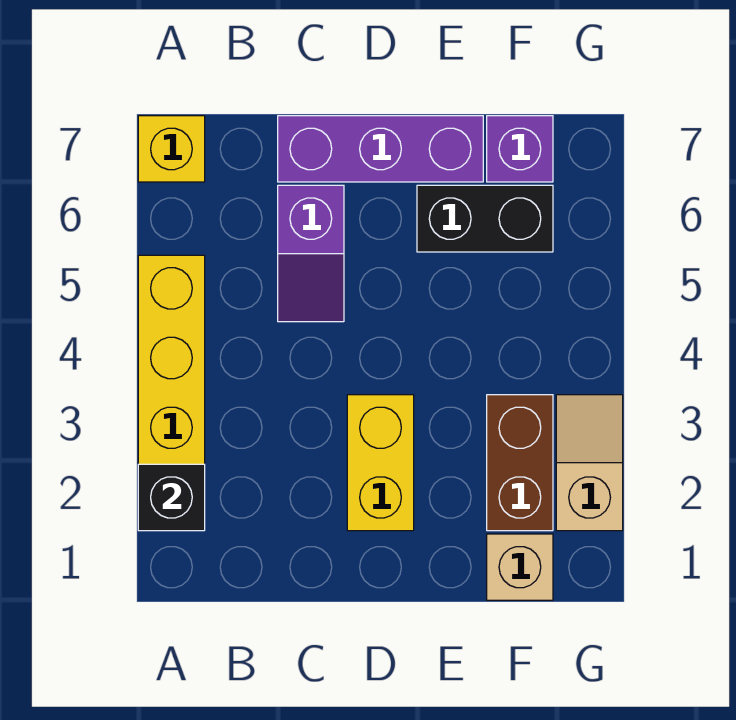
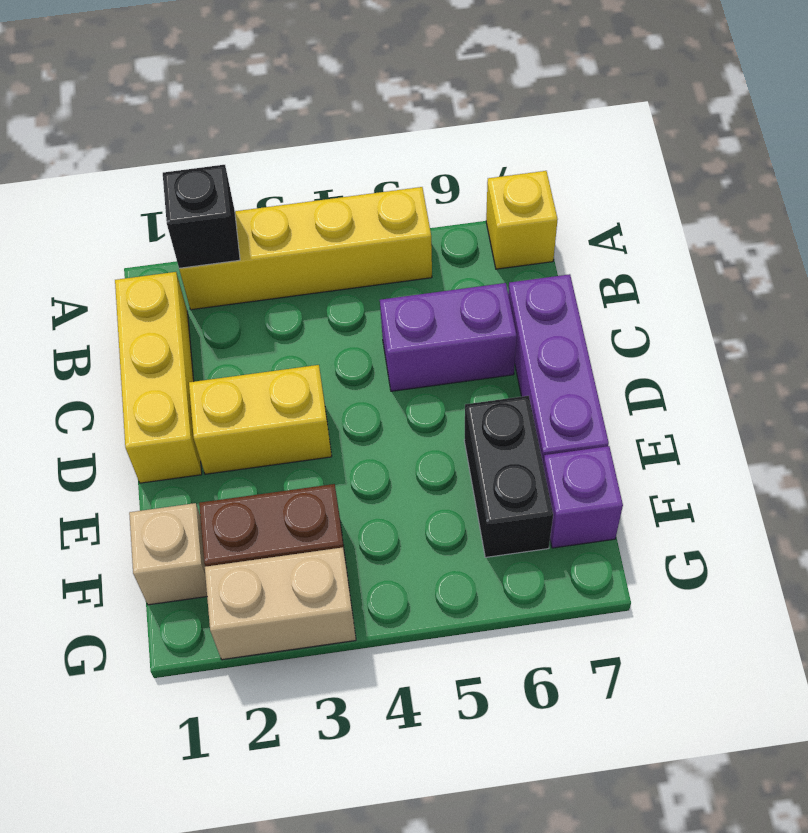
none -> yellow 1x3 brick [115,272,202,483]
purple 1x2 slope [278,185,344,322] -> purple 1x2 brick [380,283,517,391]
tan 1x2 slope [556,395,623,531] -> tan 1x2 brick [205,547,356,660]

